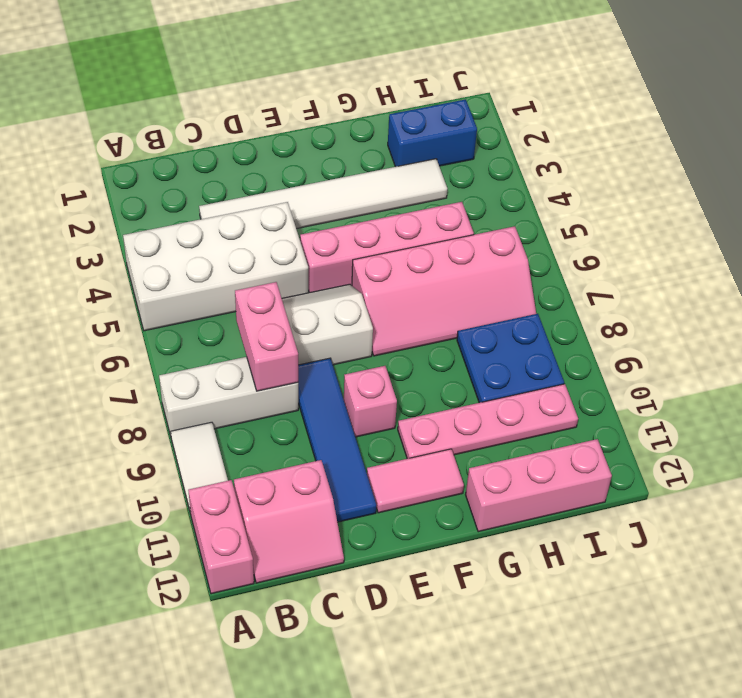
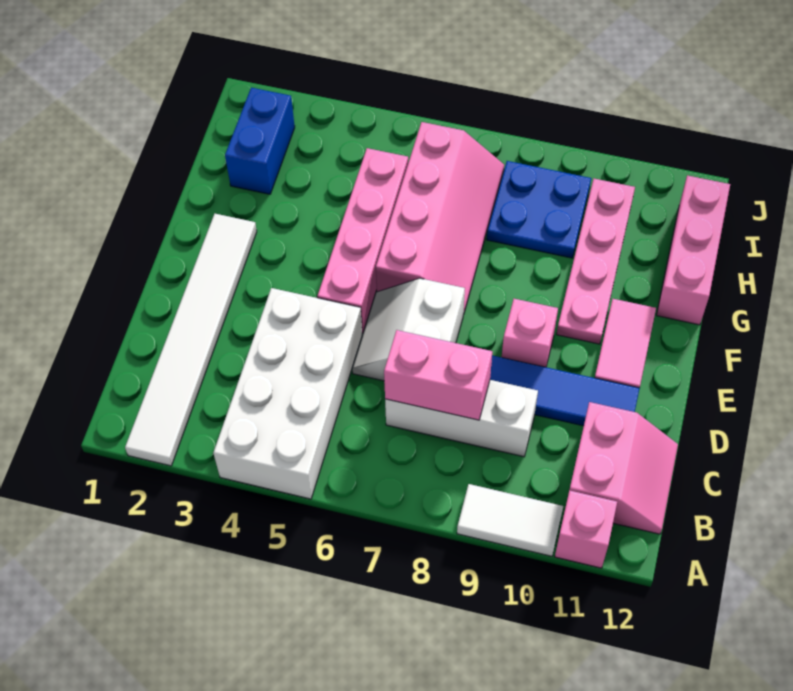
white 1x3 brick [159,357,298,436] -> white 1x3 brick turned to [385,380,538,457]
pink 1x2 brick [188,480,254,594] -> pink 1x1 brick [555,490,617,568]
white 1x6 tile [199,159,447,229] -> white 1x6 tile moved to [125,214,257,466]

